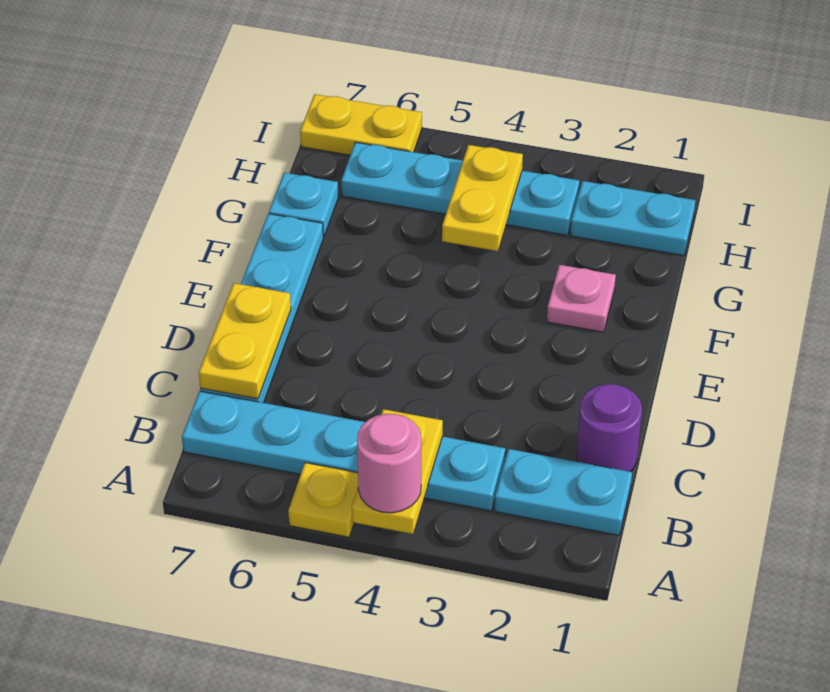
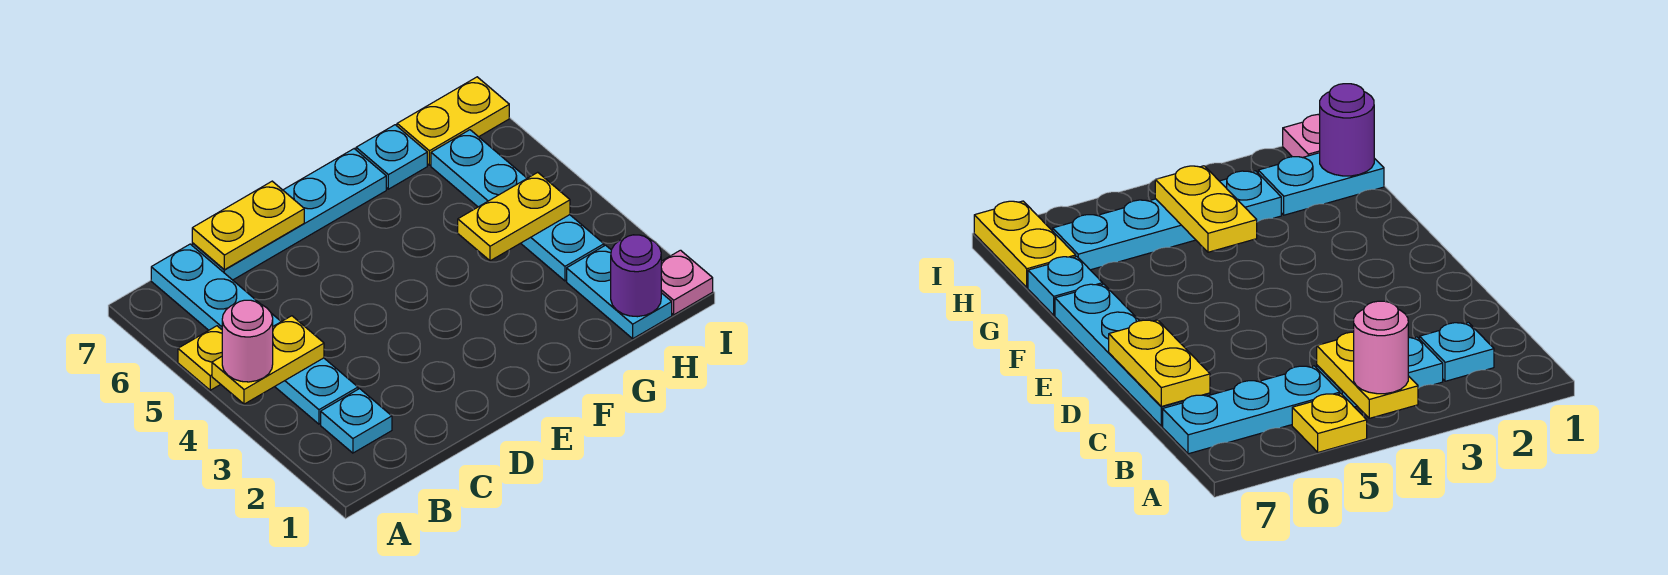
cyan 1x2 plate [495,449,632,535] -> cyan 1x1 plate [321,389,392,453]
purple 1x1 round brick [577,384,642,472] -> purple 1x1 round brick moved to [611,235,661,317]
pink 1x1 plate [547,265,616,332] -> pink 1x1 plate moved to [661,250,713,315]
yellow 1x2 plate [300,94,422,155] -> yellow 1x2 plate turned to [397,77,509,165]

